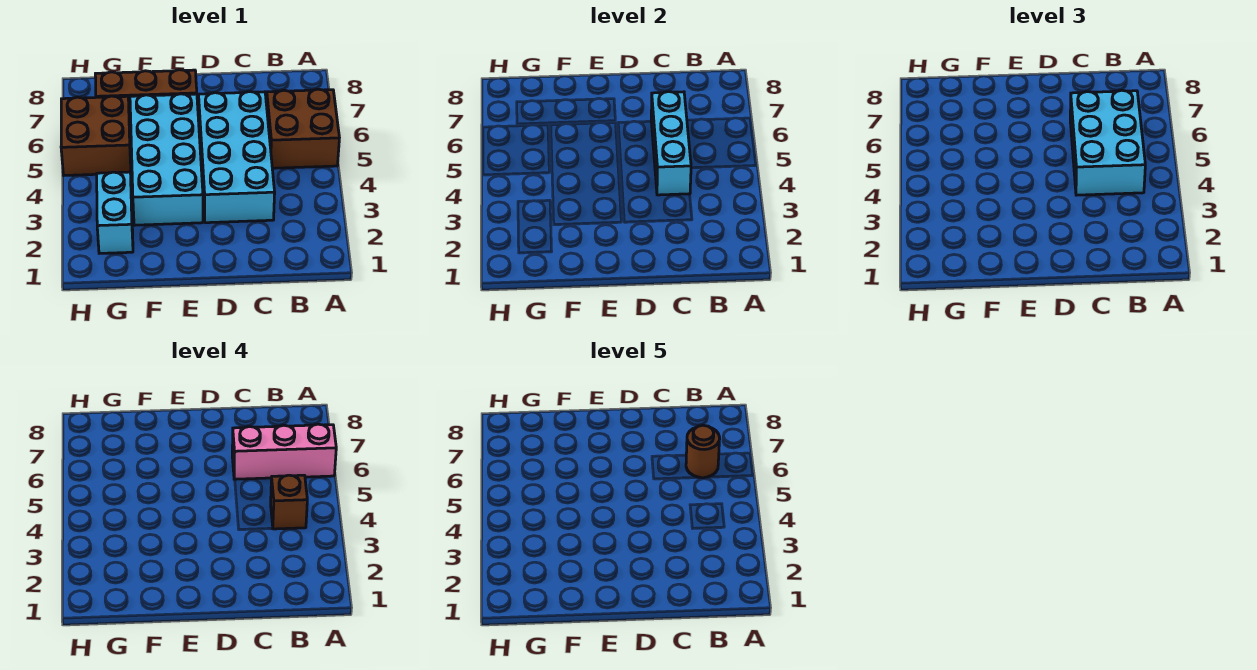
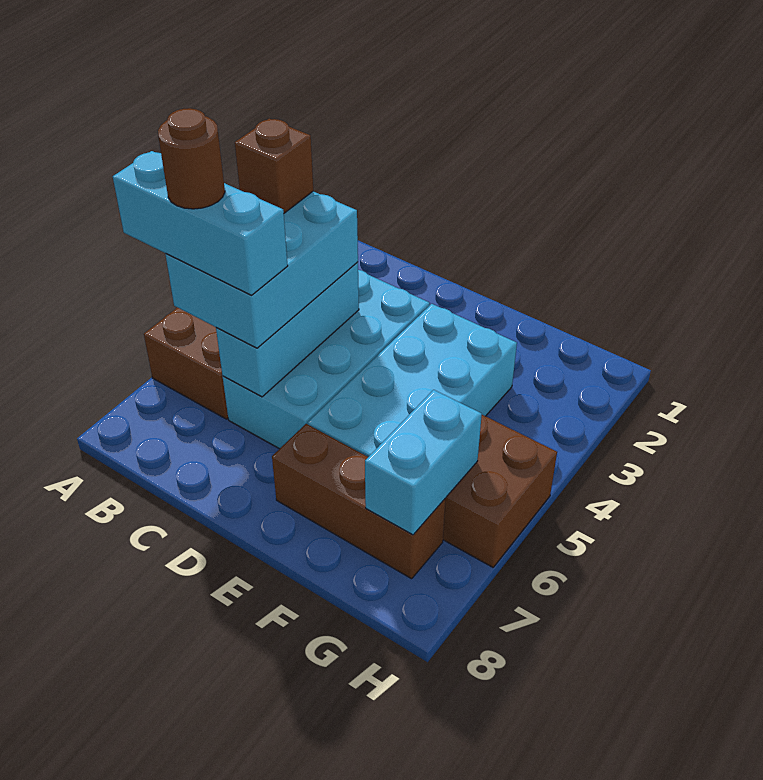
pink 1x3 brick [232,424,336,479] -> cyan 1x3 brick [113,151,288,295]
cyan 1x2 brick [97,172,133,253] -> cyan 1x2 brick moved to [365,390,482,535]

